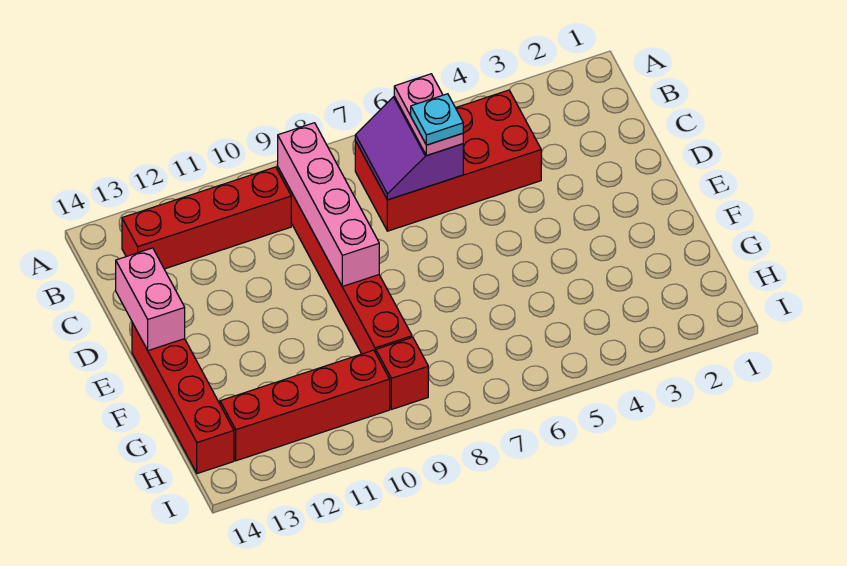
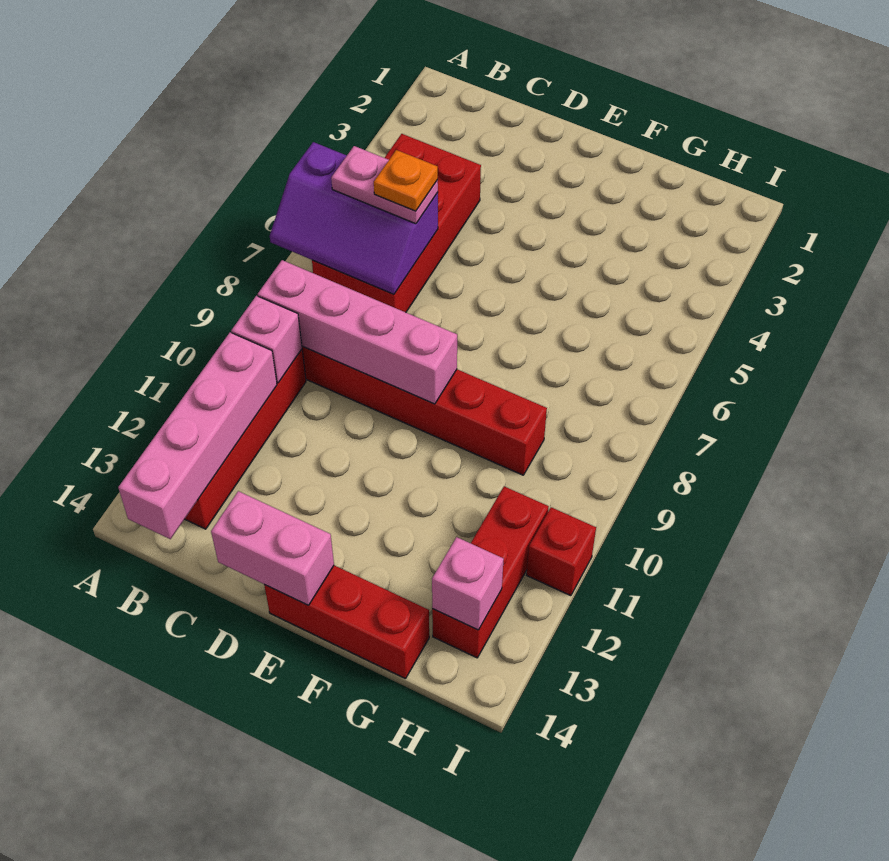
purple 2x2 slope [355,96,463,200] -> purple 2x3 slope [270,142,438,294]
none -> pink 1x1 brick [231,296,302,383]
none -> pink 1x4 brick [118,332,277,539]
cyan 1x1 plate [411,94,463,145] -> orange 1x1 plate [374,150,438,211]
red 1x4 brick [132,323,234,474] -> red 1x3 brick [264,565,429,679]
red 1x1 brick [376,337,428,409] -> red 1x1 brick moved to [527,507,596,596]
red 1x4 brick [220,350,390,461] -> red 1x3 brick [432,486,549,658]
none -> pink 1x1 brick [432,537,504,630]

